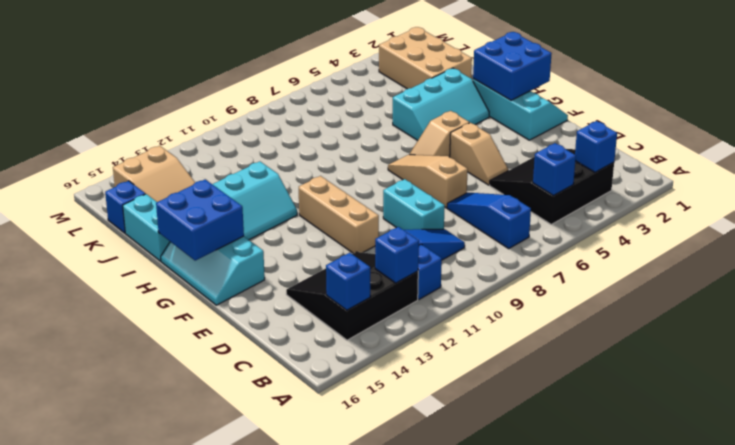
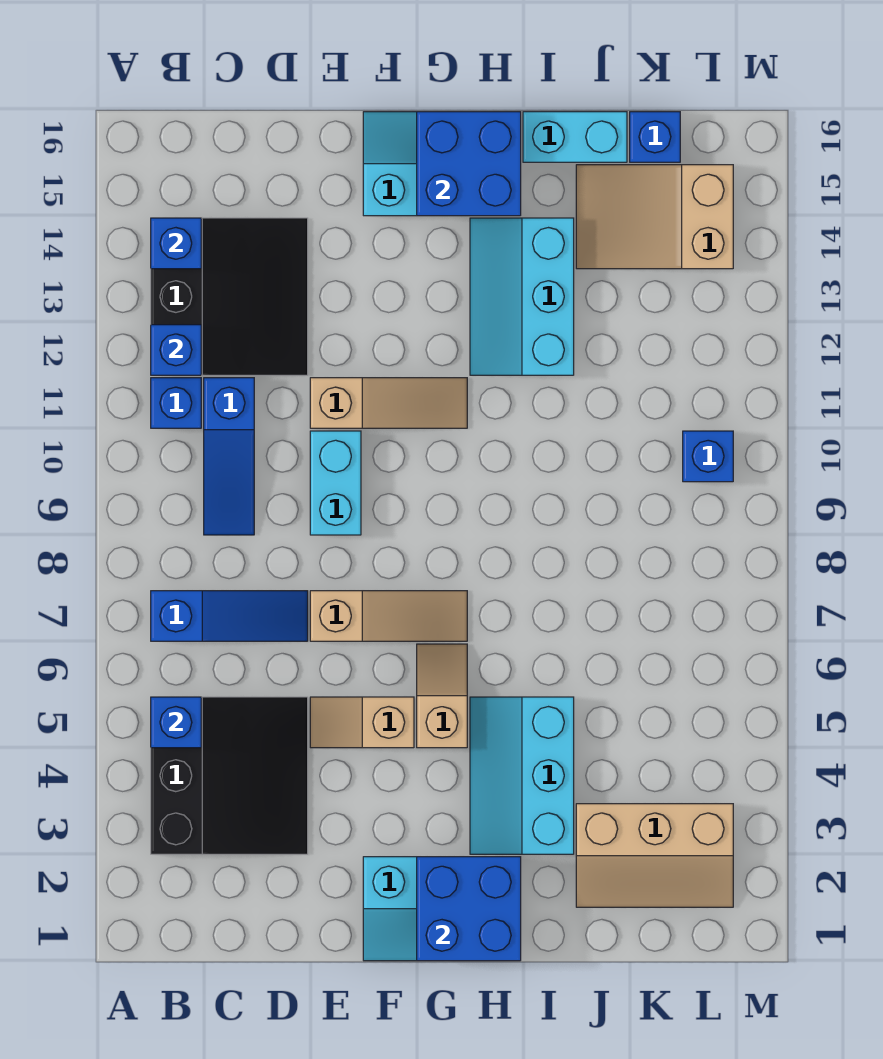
blue 1x1 brick [575,121,617,172] -> blue 1x1 brick moved to [683,431,733,482]
cyan 1x2 brick [383,179,445,230] -> cyan 1x2 brick turned to [310,431,361,535]
tan 1x3 brick [299,176,379,254] -> tan 1x3 slope [310,378,467,428]
tan 2x3 brick [379,27,472,89] -> tan 2x3 slope [576,804,733,907]

